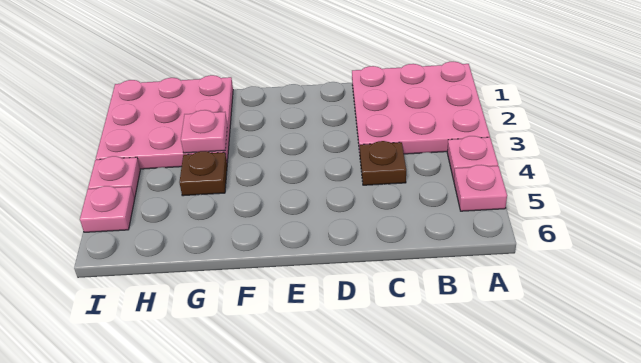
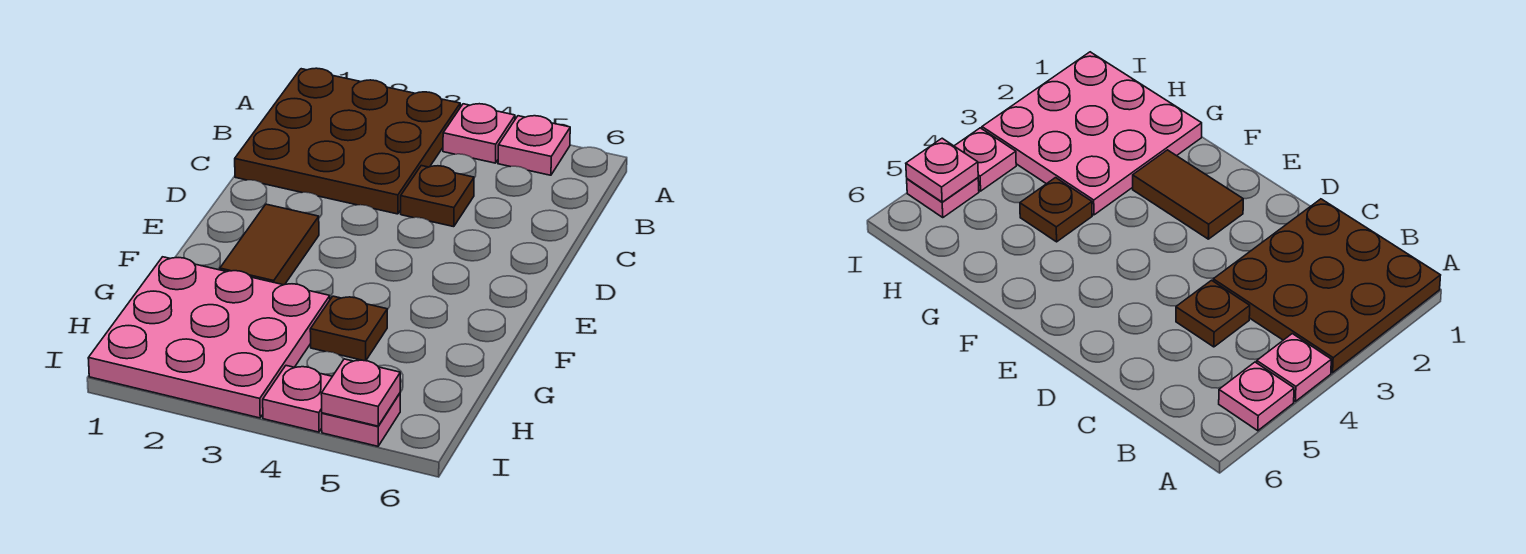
pink 3x3 plate [352,62,490,154] -> brown 3x3 plate [235,68,460,214]
none -> brown 1x2 tile [220,204,319,285]
pink 1x1 plate [181,110,227,153] -> pink 1x1 plate moved to [321,359,400,426]

